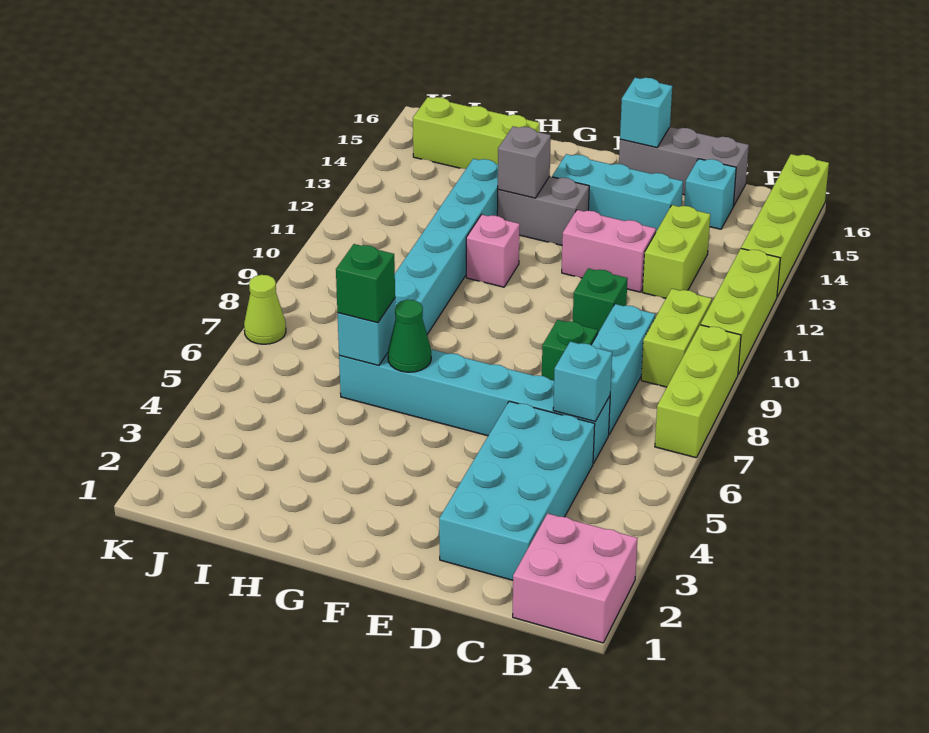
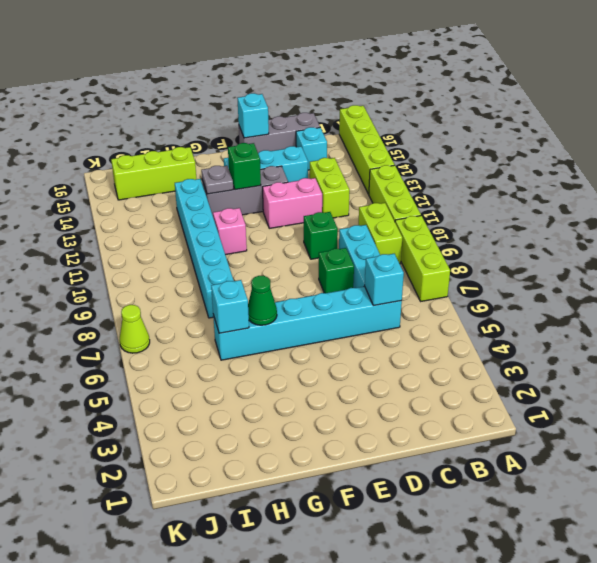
pink 2x2 brick [513,513,638,643] -> none
cyan 2x4 brick [439,401,595,580] -> none
grey 1x2 brick [497,176,589,245] -> grey 1x3 brick [202,166,288,215]
grey 1x1 brick [498,126,551,198] -> grey 1x1 plate [201,166,233,194]
green 1x1 brick [336,244,395,323] -> green 1x1 brick moved to [228,143,261,190]

